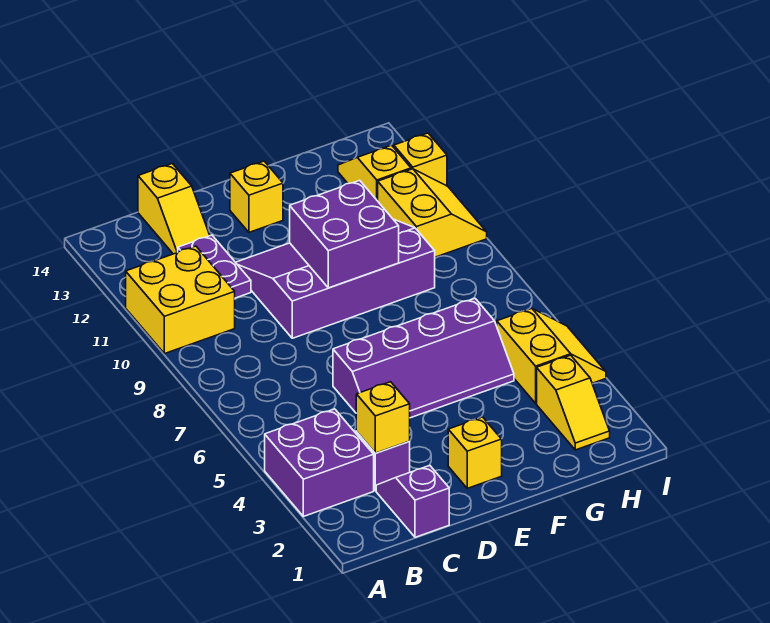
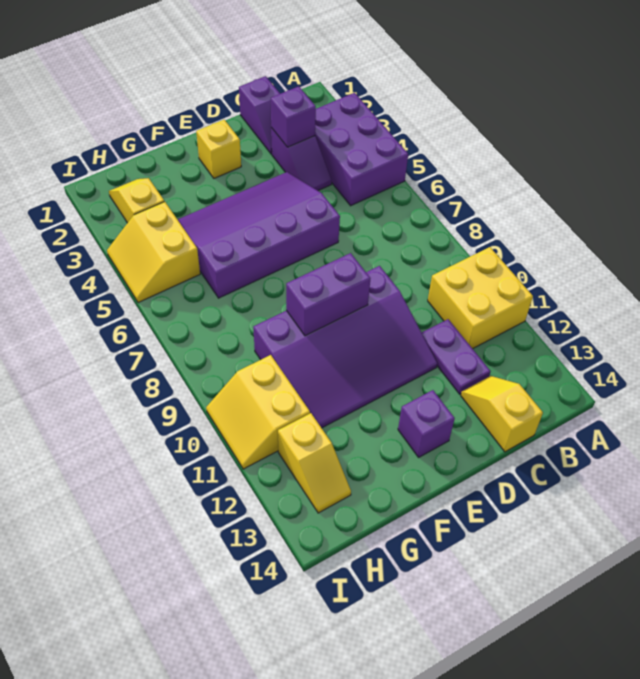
purple 2x2 brick [265,409,374,516] -> purple 2x3 brick [315,93,408,206]
yellow 1x1 brick [356,382,410,453] -> purple 1x1 brick [271,86,316,147]
purple 2x4 slope [333,298,514,418] -> purple 3x4 slope [178,172,340,298]
purple 2x2 brick [290,180,399,288] -> purple 1x2 brick [286,253,370,336]
yellow 1x1 brick [230,161,283,232] -> purple 1x1 brick [398,390,455,457]
yellow 1x1 brick [394,133,447,186] -> none

